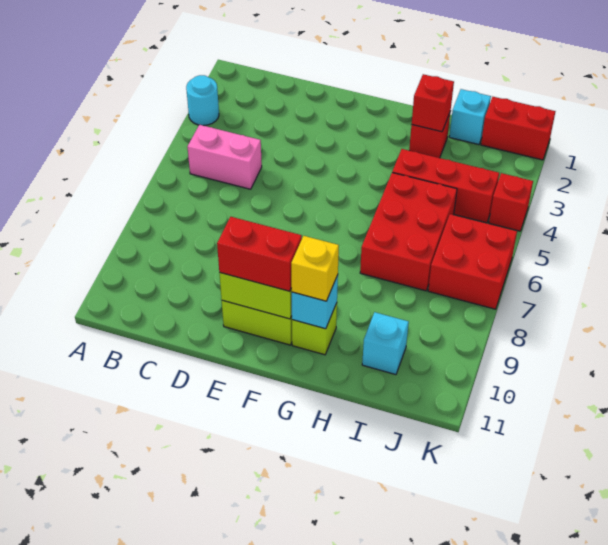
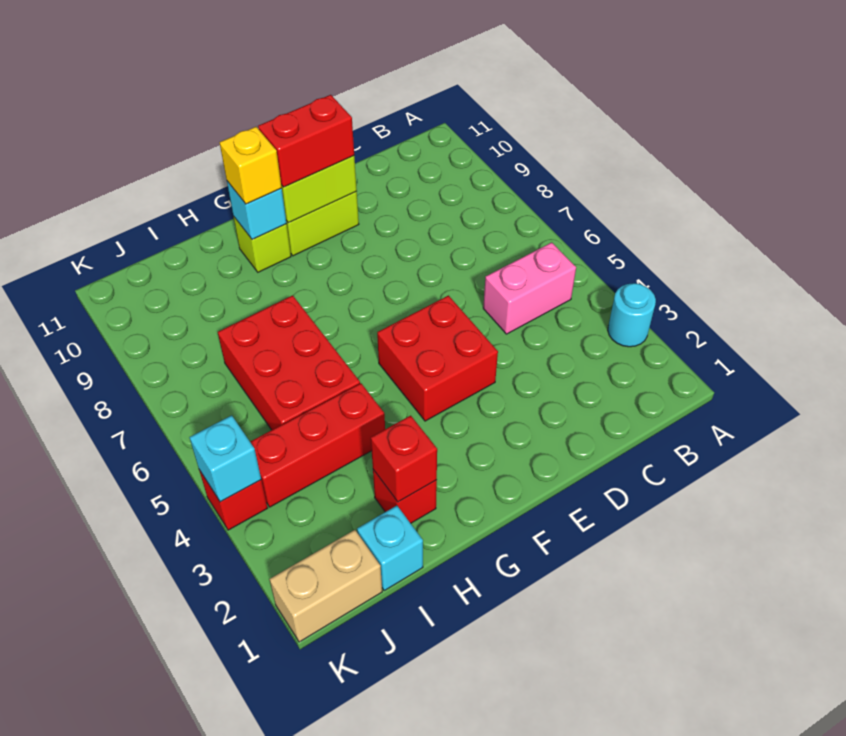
cyan 1x1 brick [362,312,409,375] -> cyan 1x1 brick moved to [189,415,261,502]
red 1x2 brick [481,97,555,160] -> tan 1x2 brick [270,530,382,642]
red 2x2 brick [428,214,517,309] -> red 2x2 brick moved to [377,296,498,421]

